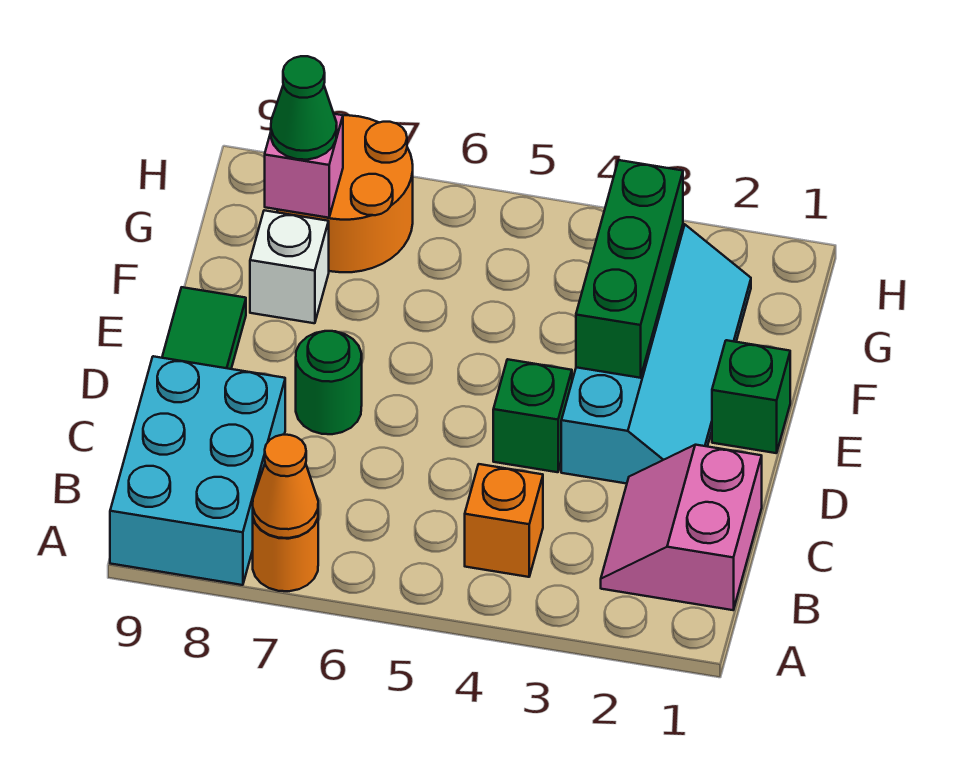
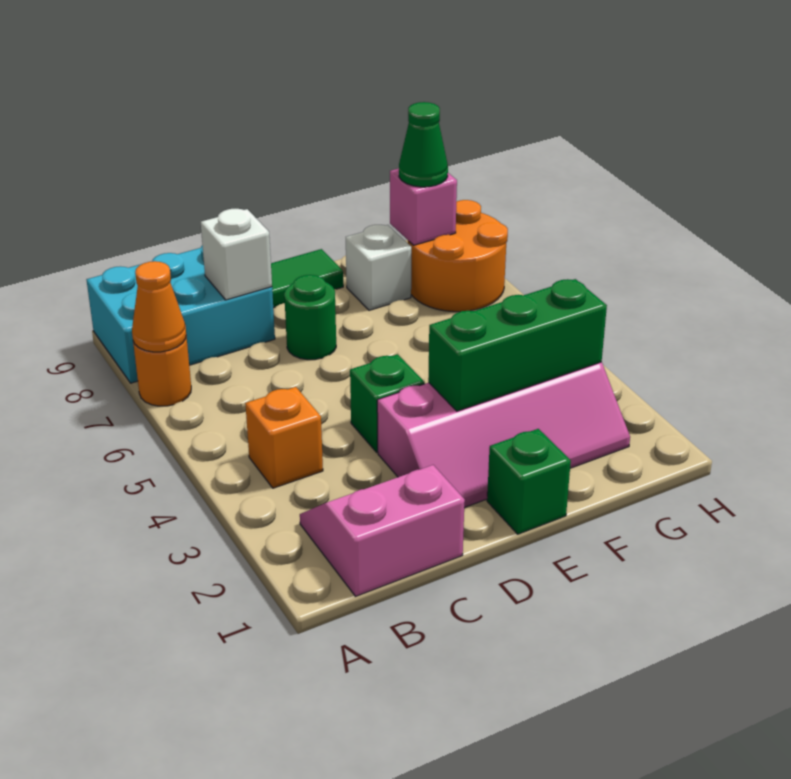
none -> white 1x1 brick [201,209,272,300]
cyan 2x4 slope [561,224,751,484] -> pink 2x4 slope [377,362,630,508]

